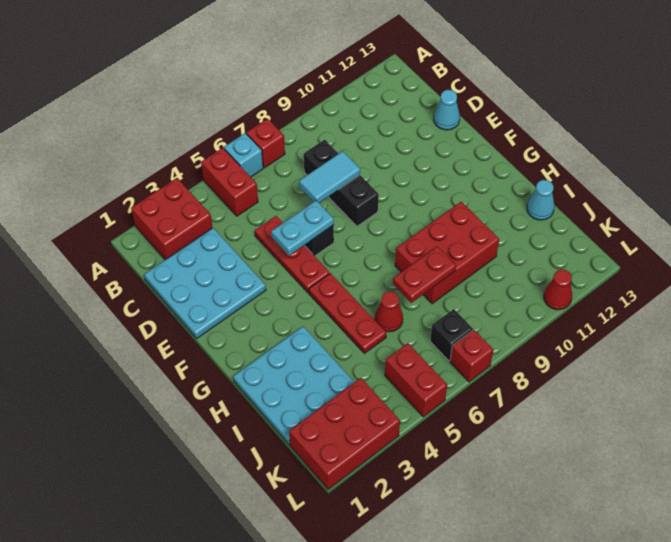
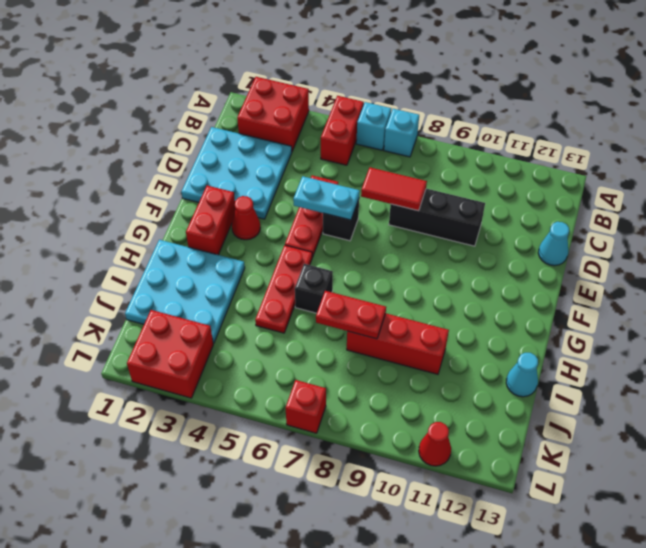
red 1x1 brick [246,118,285,168] -> cyan 1x1 brick [384,109,419,157]
black 1x3 brick [304,140,379,226] -> black 1x3 brick turned to [389,189,485,246]
cyan 1x2 tile [299,151,360,203] -> red 1x2 tile [361,167,427,211]
red 2x3 brick [395,202,499,304] -> red 1x3 brick [347,314,449,374]
red 1x1 cone [375,291,403,332] -> red 1x1 cone moved to [232,196,260,240]
red 2x3 brick [289,378,400,489] -> red 2x2 brick [127,310,213,398]
red 1x2 brick [385,343,447,417] -> red 1x2 brick moved to [186,186,235,255]
black 1x1 brick [430,309,473,361] -> black 1x1 brick moved to [295,264,333,313]

